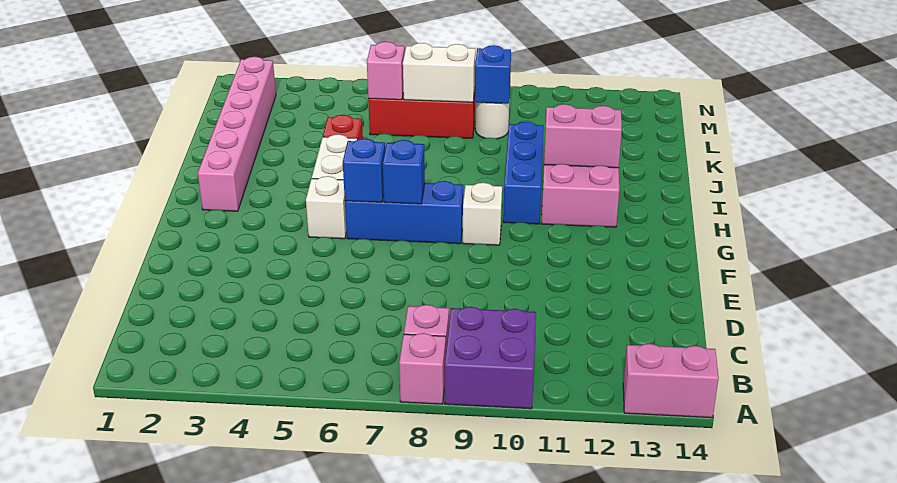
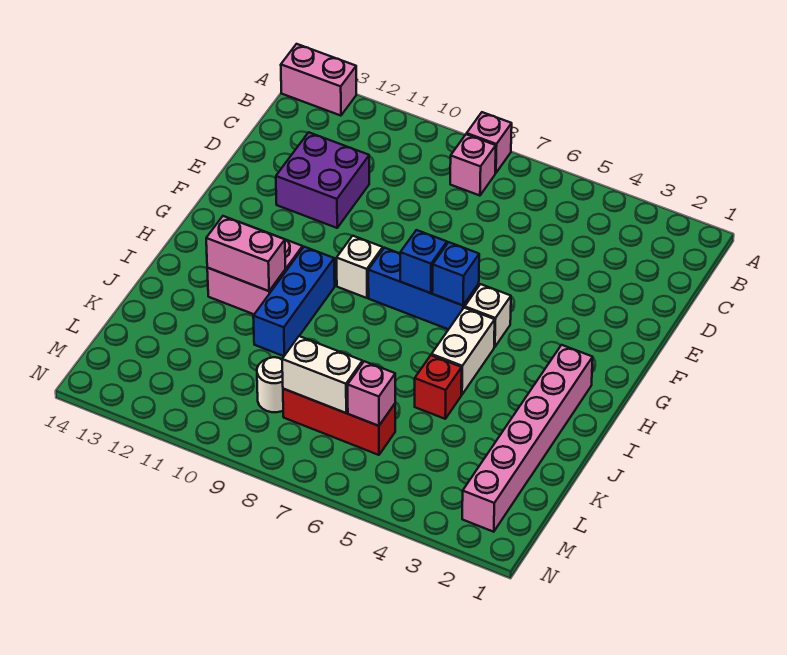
purple 2x2 brick [445,307,536,409] -> purple 2x2 brick moved to [276,132,369,228]
blue 1x1 brick [475,45,511,104] -> none

